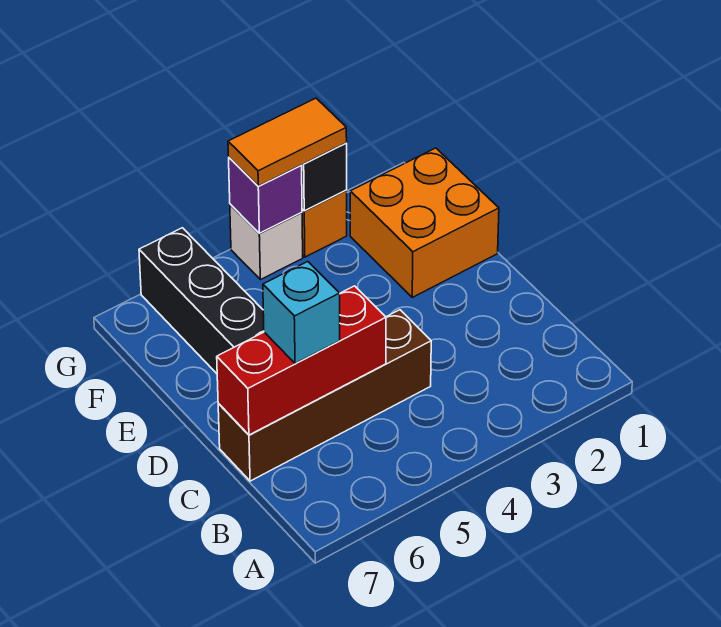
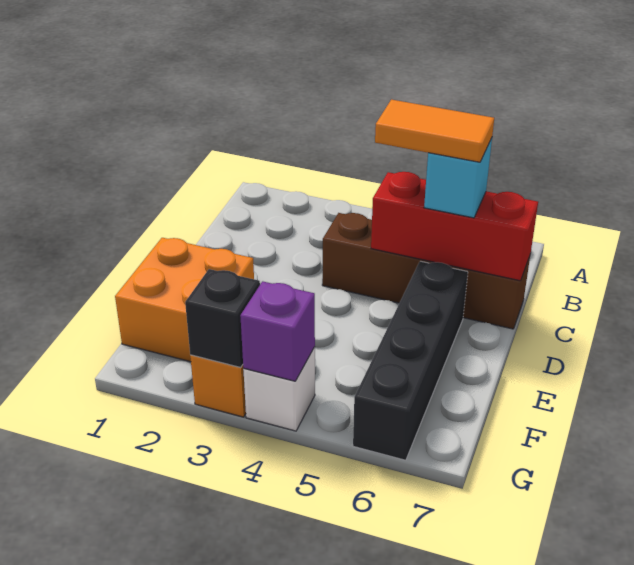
orange 1x2 tile [228,98,347,186] -> orange 1x2 tile moved to [375,99,494,162]

